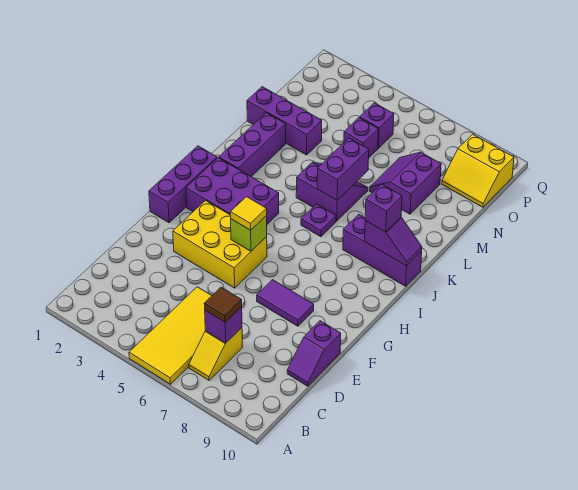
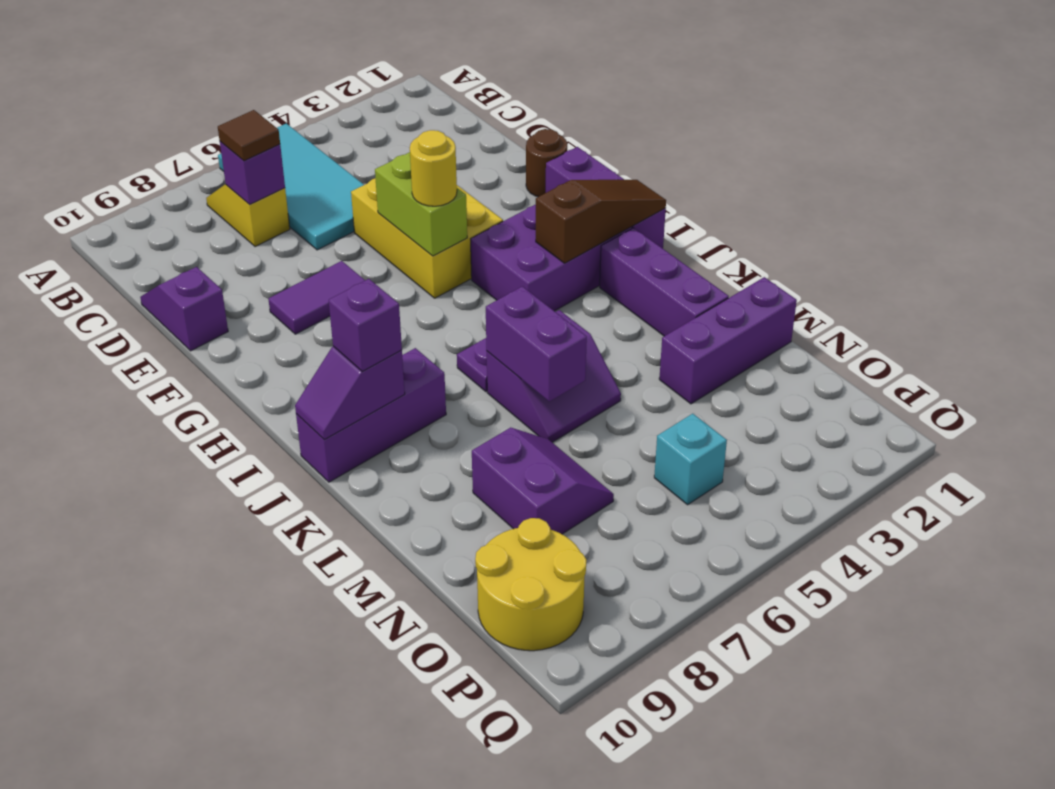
yellow 2x4 tile [129,287,212,384] -> cyan 2x4 tile [218,123,364,250]
none -> brown 1x1 round brick [526,129,567,197]
yellow 2x3 brick [173,200,267,288] -> yellow 2x3 brick turned to [351,178,503,298]
lime 1x1 brick [231,215,267,251] -> lime 1x2 brick [375,152,467,256]
yellow 1x1 tile [230,197,267,230] -> yellow 1x1 round brick [410,130,457,206]
none -> brown 1x3 slope [536,180,666,263]
purple 1x1 brick [344,118,378,157] -> none
purple 1x1 brick [360,103,394,148] -> cyan 1x1 brick [654,414,727,505]
yellow 2x2 slope [442,134,514,207] -> yellow 2x2 round brick [475,518,586,651]

